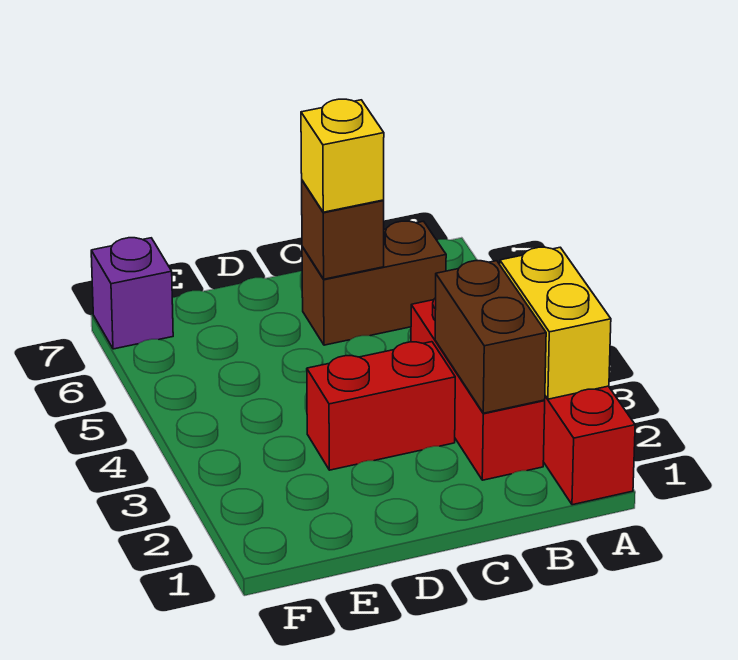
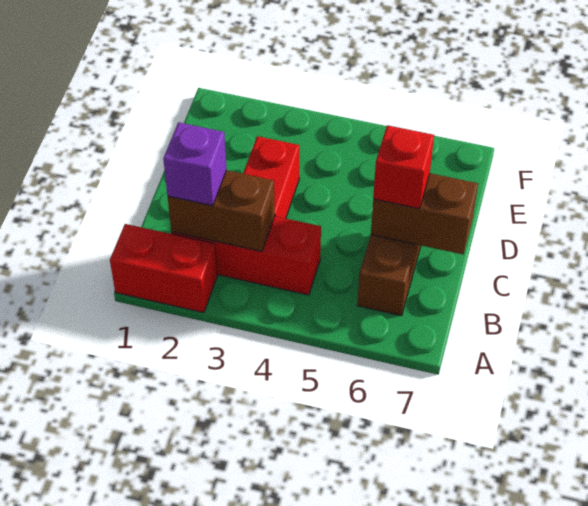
yellow 1x2 brick [500,247,611,399] -> none
brown 1x1 brick [302,180,384,279] -> brown 1x2 brick [371,173,478,254]
yellow 1x1 brick [301,99,384,212] -> red 1x1 brick [373,125,434,209]
purple 1x1 brick [91,238,173,349] -> purple 1x1 brick moved to [163,122,227,206]

